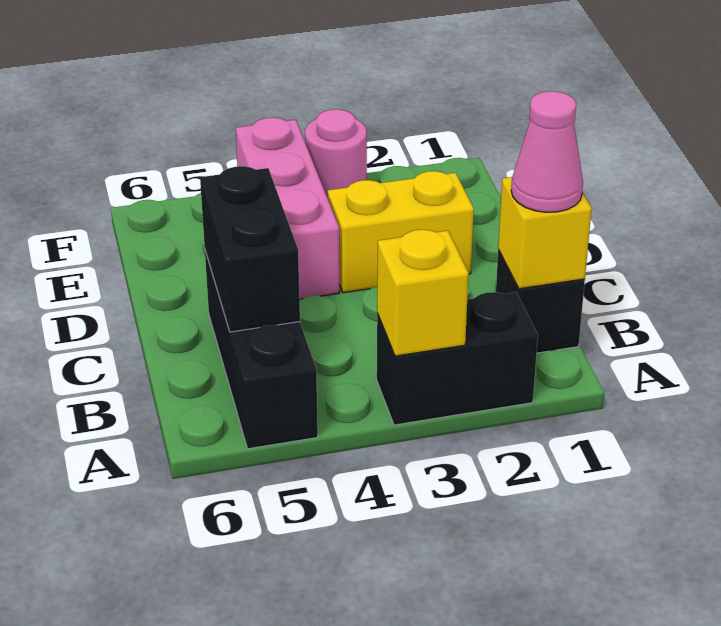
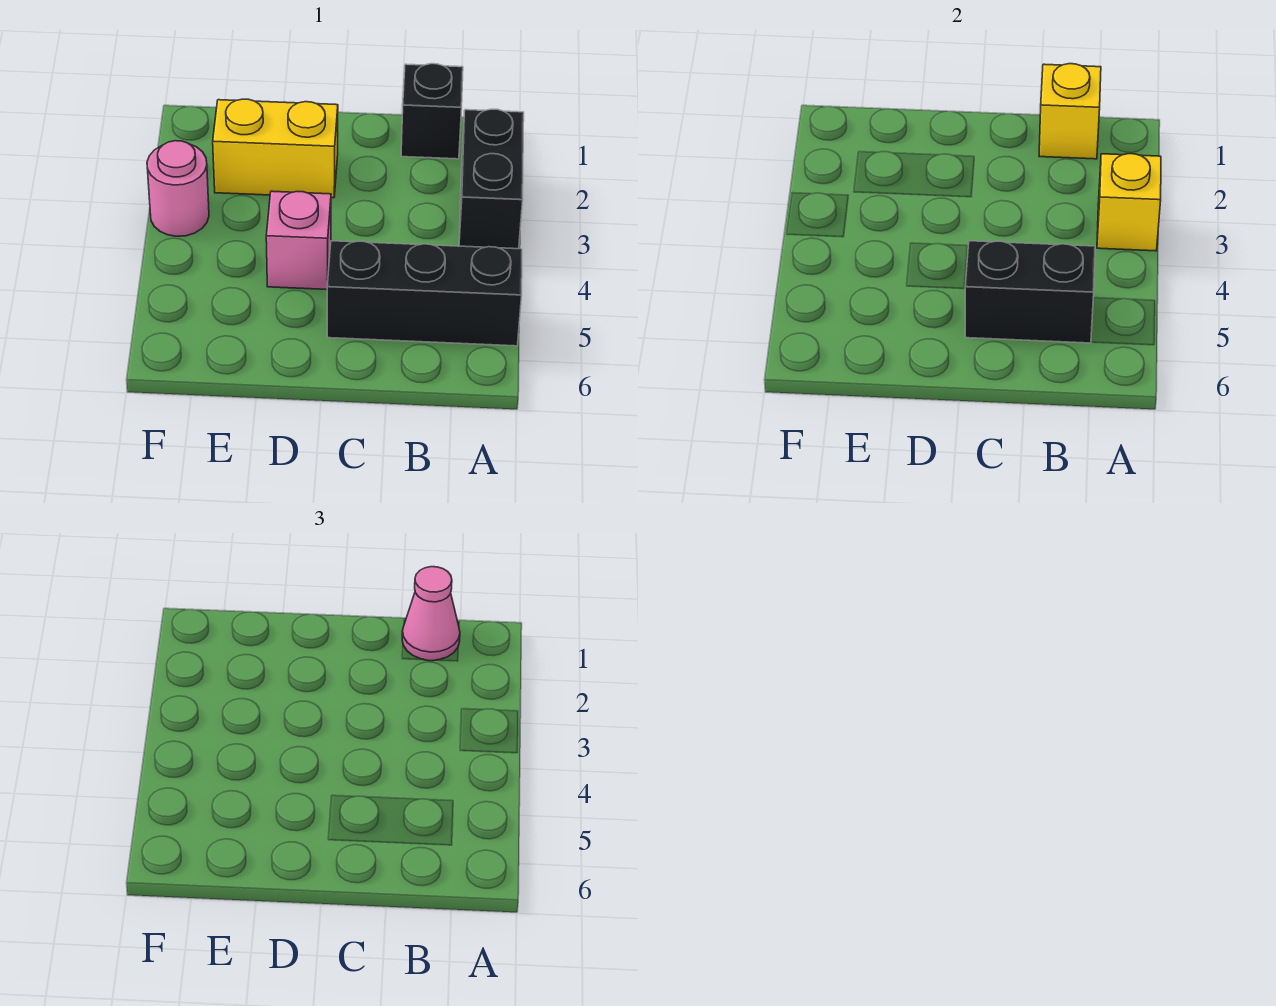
yellow 1x2 brick [328,171,474,293] -> yellow 1x2 brick turned to [213,99,338,198]
pink 1x3 brick [236,117,340,299] -> pink 1x1 brick [266,191,331,289]

